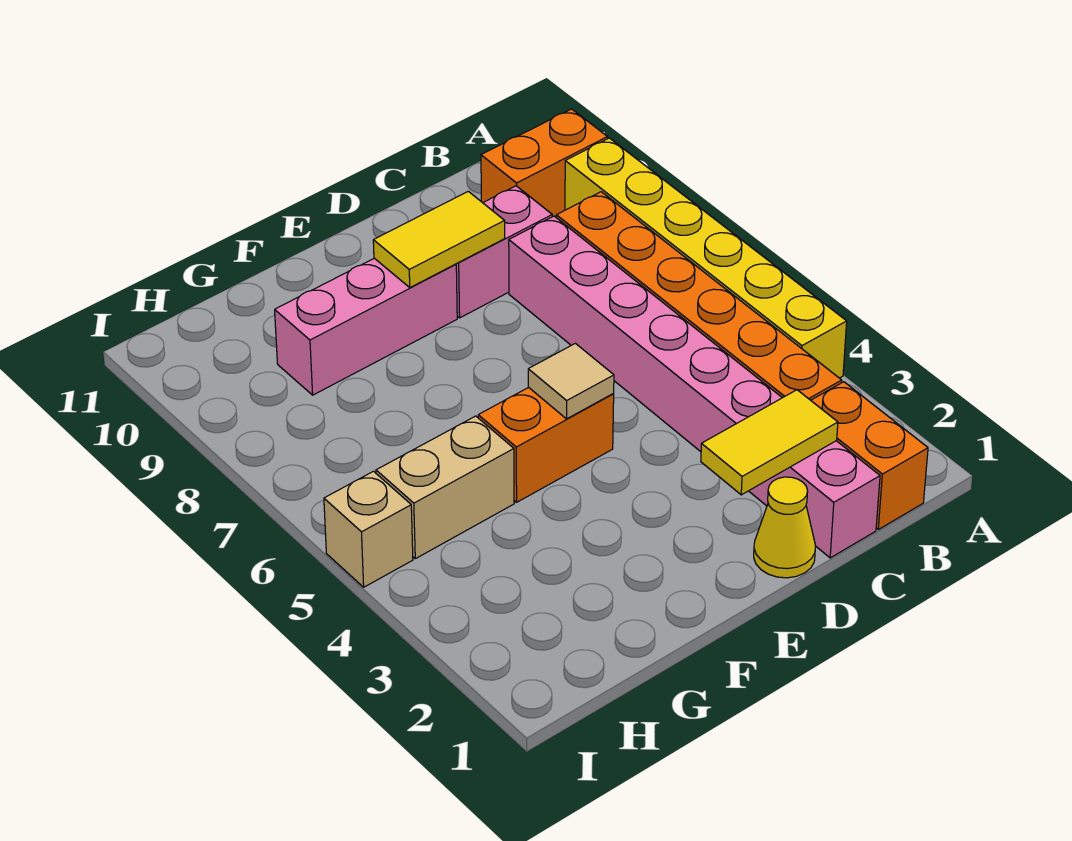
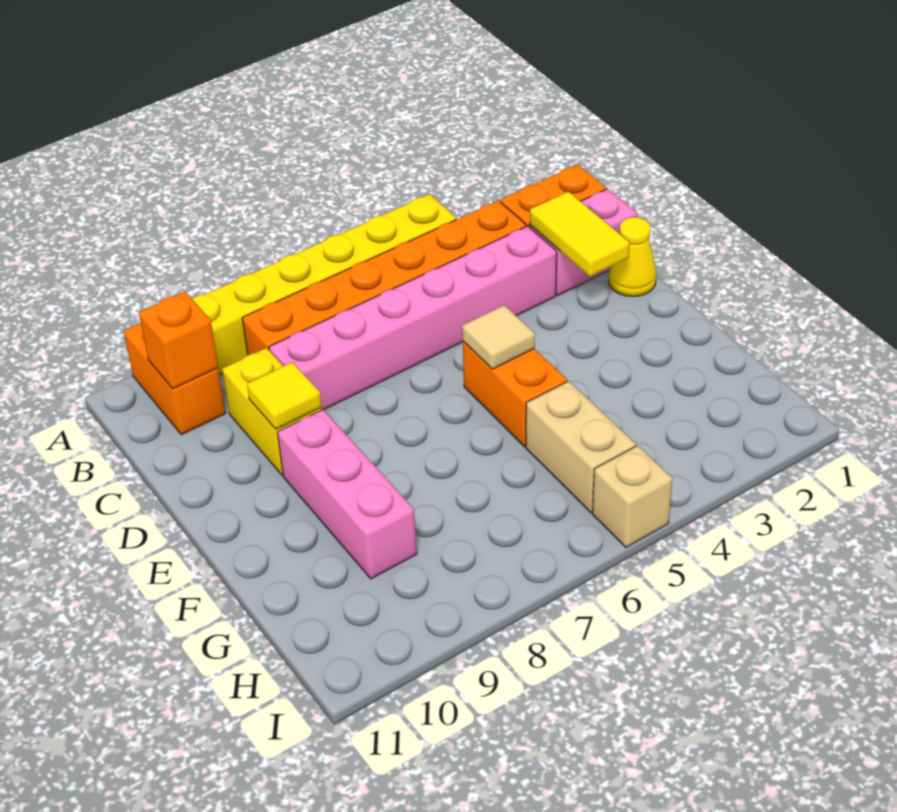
none -> orange 1x1 brick [139,292,218,389]
pink 1x2 brick [456,186,552,318] -> yellow 1x2 brick [222,348,322,475]
yellow 1x2 tile [373,191,505,287] -> yellow 1x1 tile [247,362,321,429]

